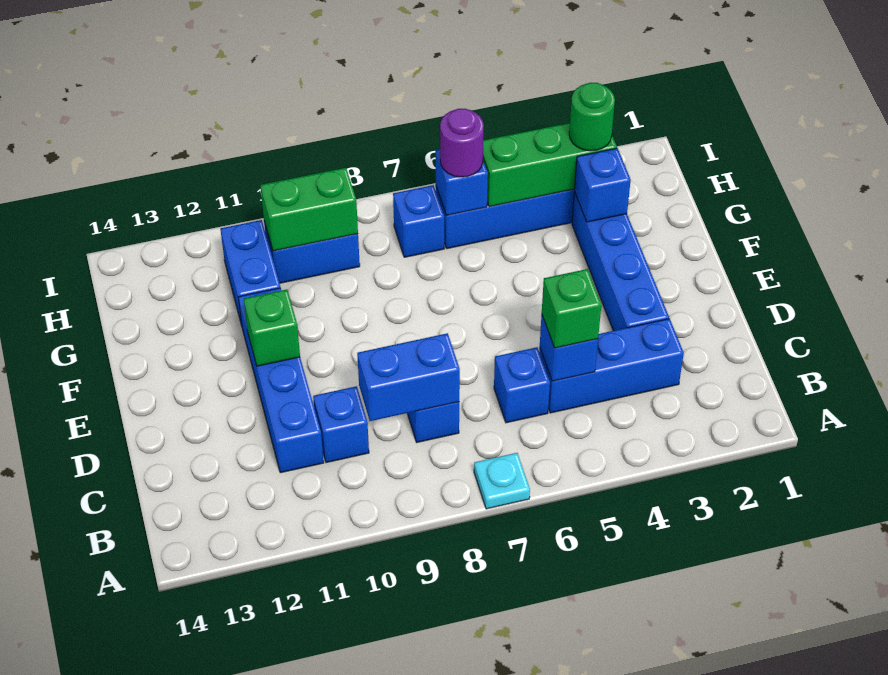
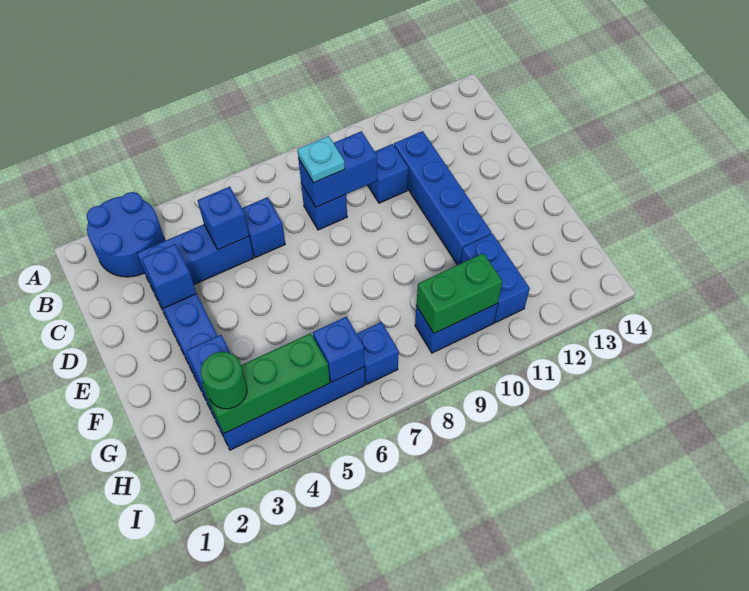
none -> blue 2x2 round brick [87,192,165,277]
cyan 1x1 plate [474,453,530,509] -> cyan 1x1 plate moved to [297,136,345,183]
green 1x1 brick [542,269,601,348] -> none
none -> blue 1x1 brick [142,244,196,308]
green 1x1 brick [244,290,300,366] -> none
purple 1x1 round brick [440,109,484,177] -> none

